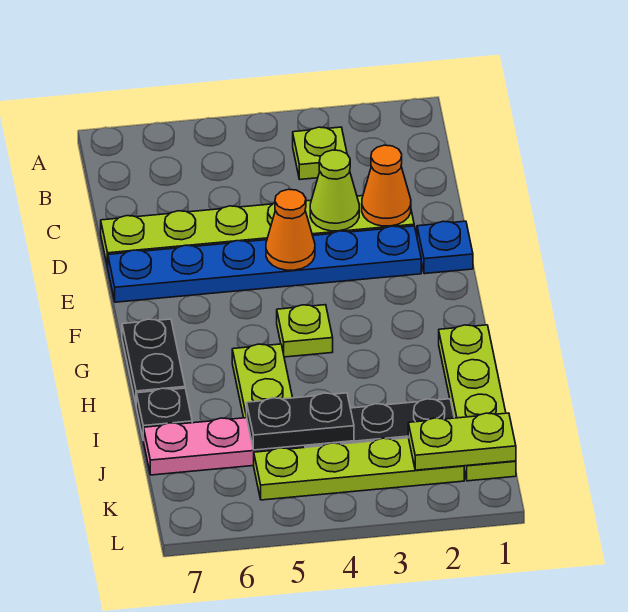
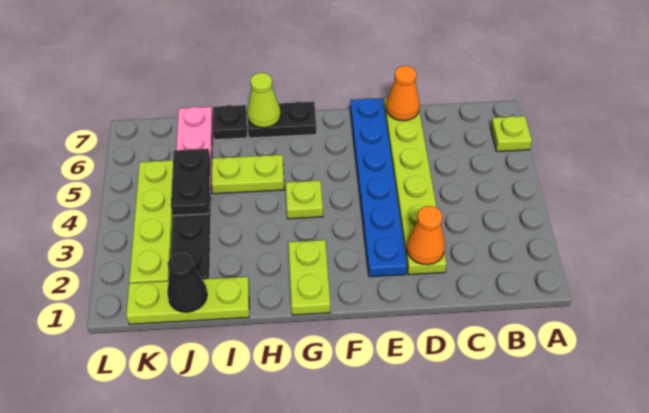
lime 1x1 plate [293,127,347,179] -> lime 1x1 plate moved to [491,116,532,151]
lime 1x1 cone [310,150,359,231] -> lime 1x1 cone moved to [247,73,281,128]
blue 1x1 plate [417,221,473,274] -> none
orange 1x1 cone [266,189,315,270] -> orange 1x1 cone moved to [386,66,419,121]
lime 1x4 plate [439,325,516,481] -> lime 1x3 plate [126,277,249,324]
none -> black 1x1 cone [167,253,207,312]
lime 1x2 plate [408,413,516,470] -> lime 1x2 plate moved to [288,240,330,315]

